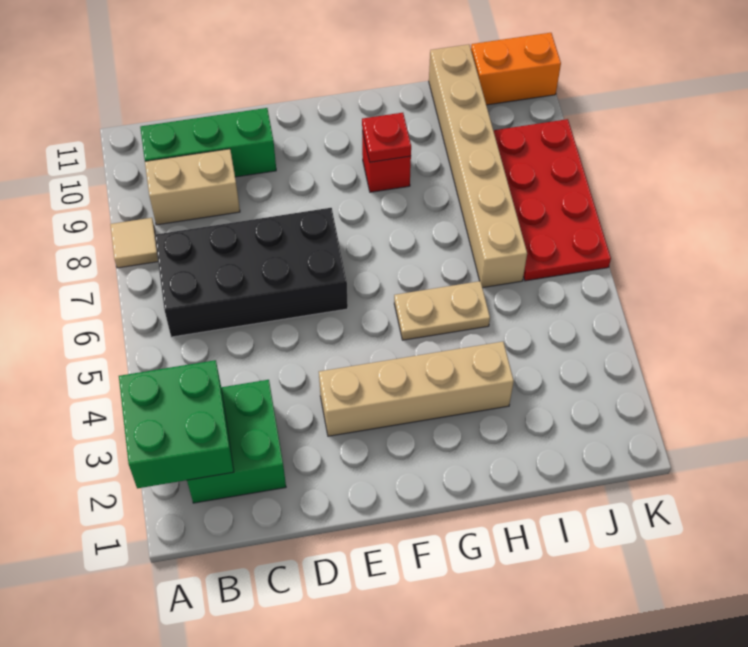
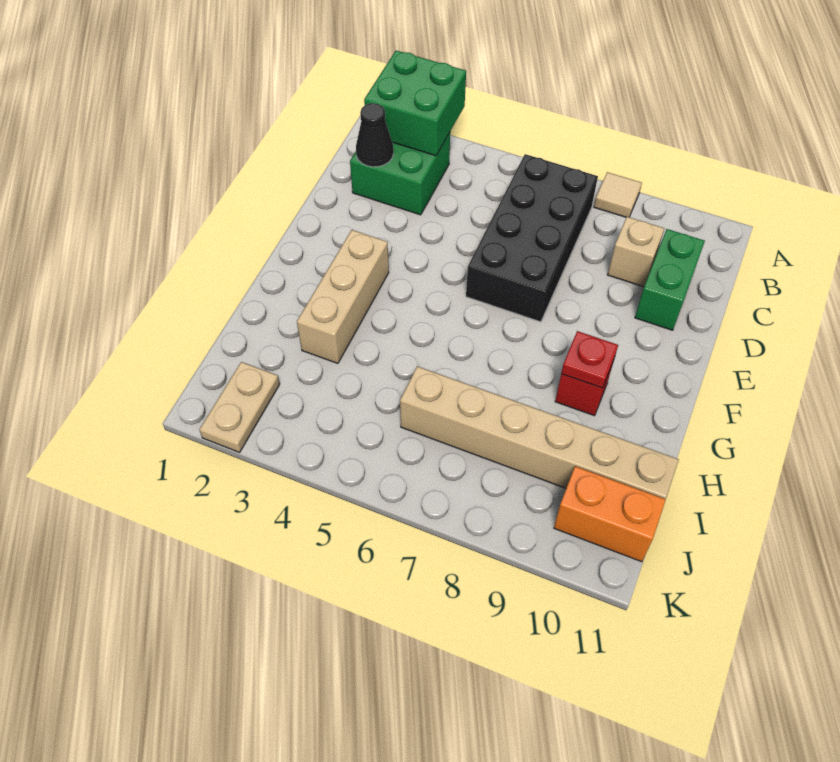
tan 1x2 brick [145,149,240,225] -> tan 1x1 brick [608,217,664,287]
green 1x3 brick [140,108,276,177] -> green 1x2 brick [635,229,705,330]
none -> black 1x1 cone [356,103,393,167]
tan 1x4 brick [319,342,514,436] -> tan 1x3 brick [297,230,389,363]
tan 1x2 plate [394,281,490,340] -> tan 1x2 plate moved to [199,362,280,452]
red 2x4 plate [494,119,611,281] -> none
orange 1x2 brick [471,33,561,105] -> orange 1x2 brick turned to [554,466,666,562]

